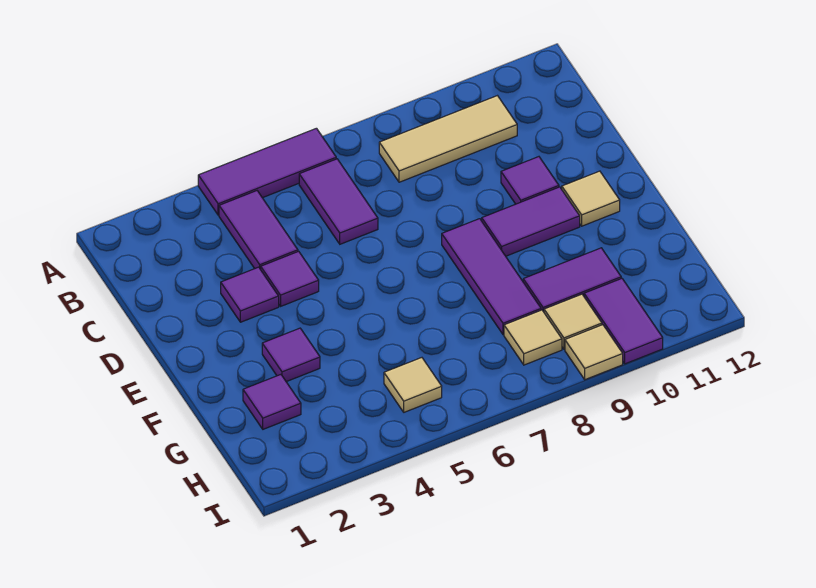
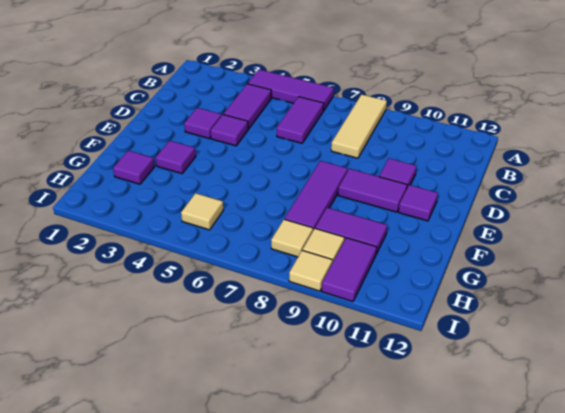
tan 1x3 tile [379,96,517,182] -> tan 1x3 tile turned to [331,94,387,158]
tan 1x1 tile [562,171,620,226] -> purple 1x1 tile [399,185,438,221]

